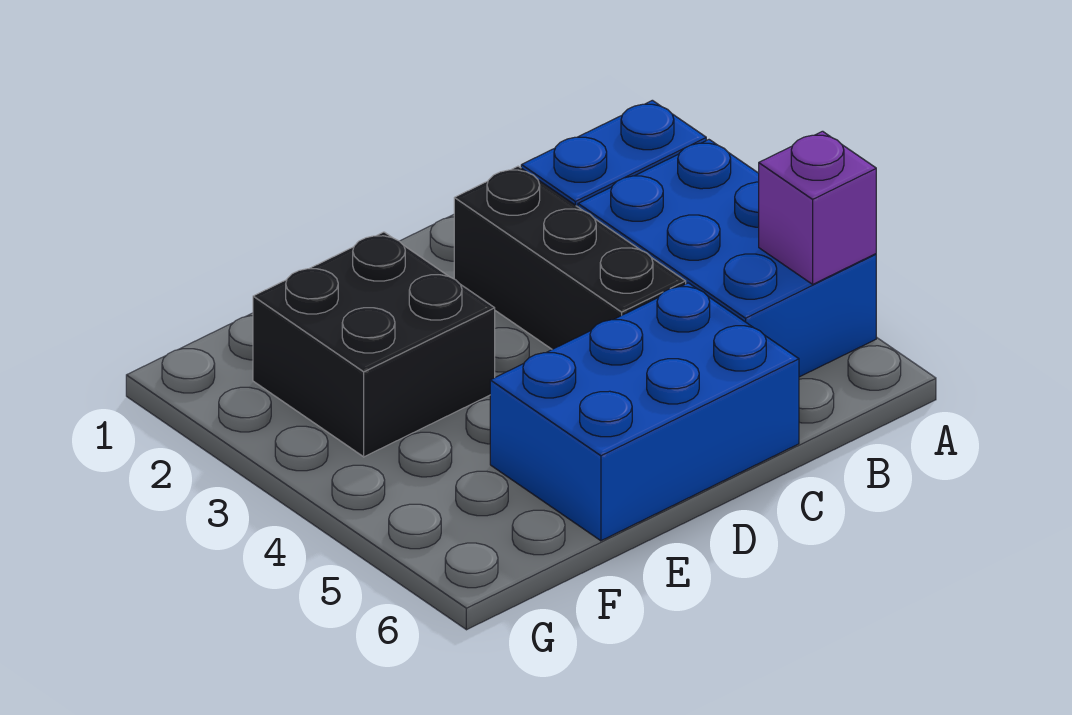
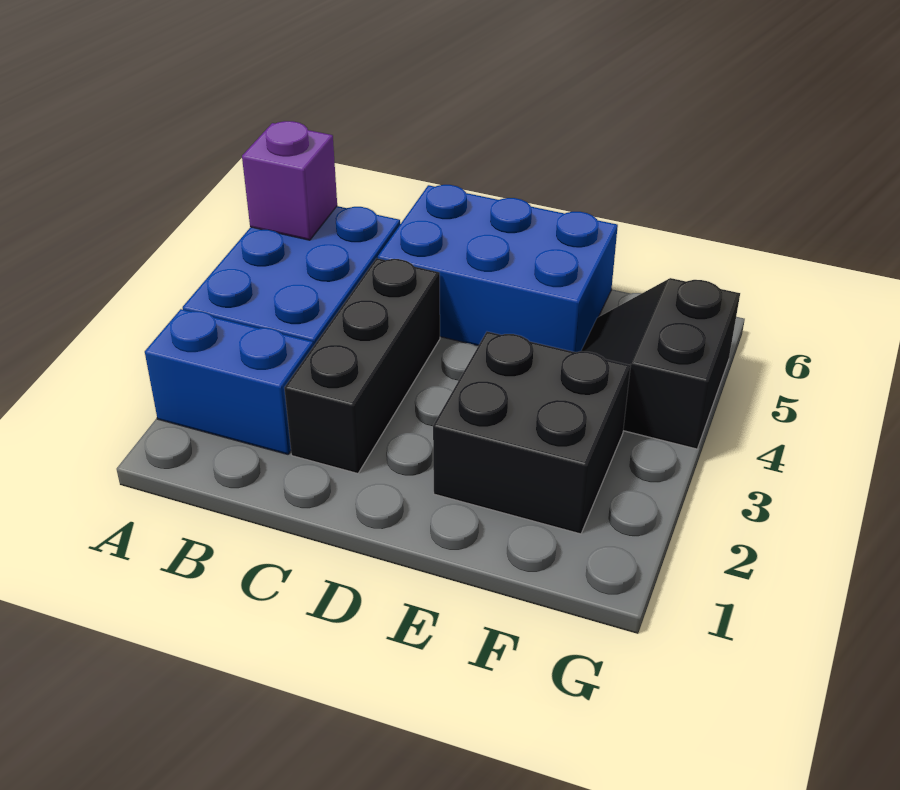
none -> black 2x2 slope [581,278,740,449]

